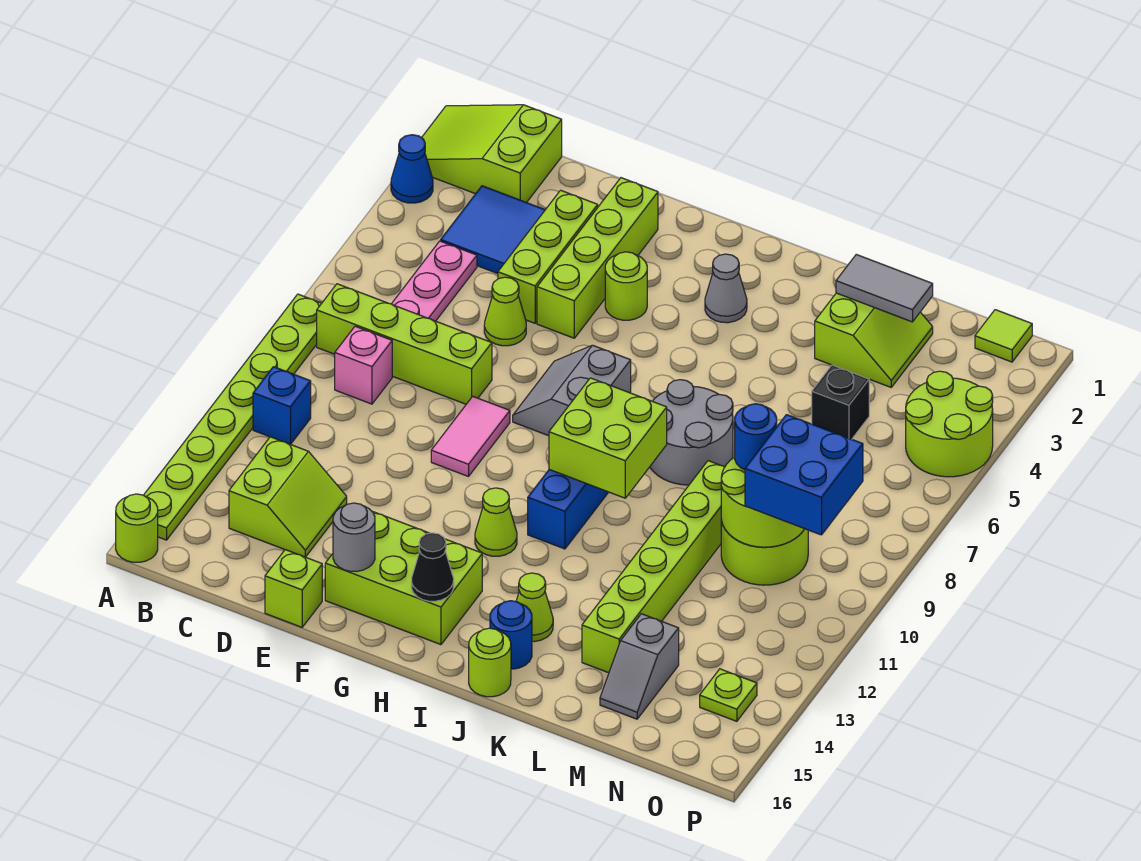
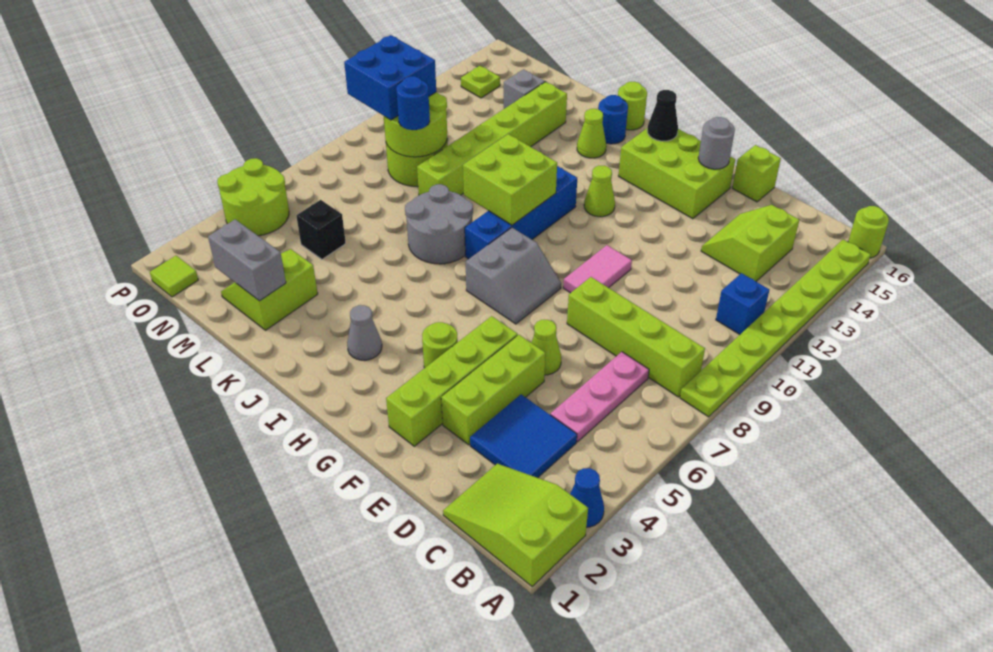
lime 2x3 slope [422,105,562,203] -> lime 2x3 slope turned to [443,464,588,586]
pink 1x1 brick [335,326,392,404] -> none
grey 1x2 tile [836,255,933,322] -> grey 1x2 brick [208,219,286,301]

